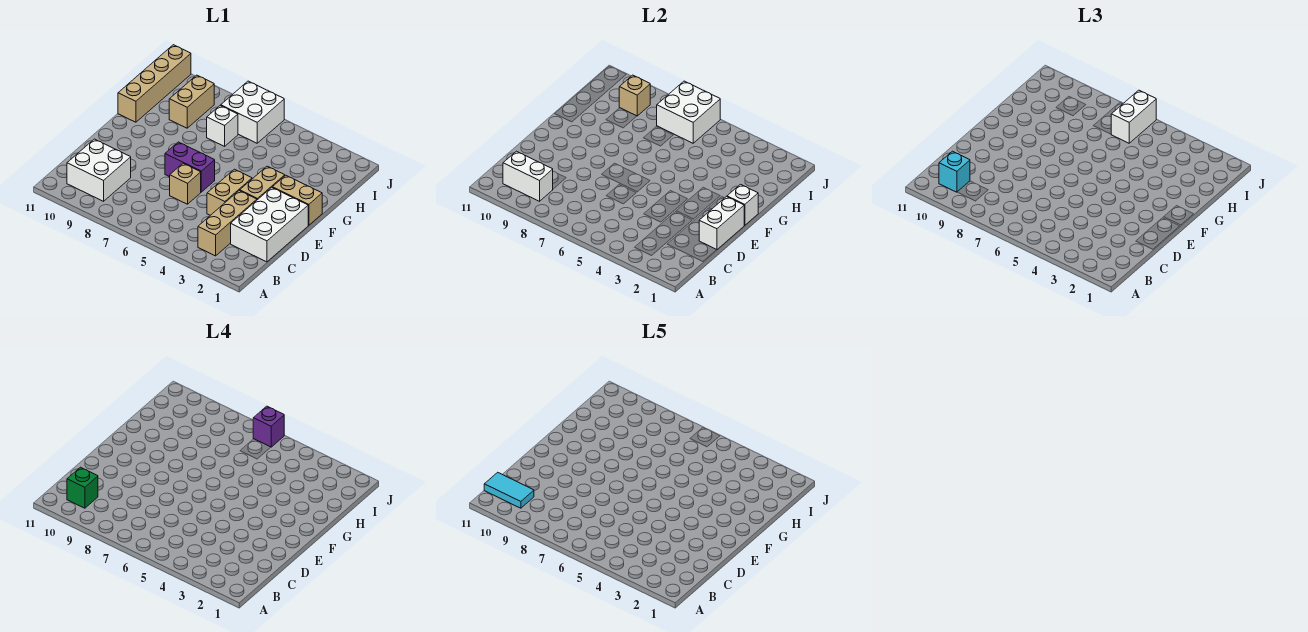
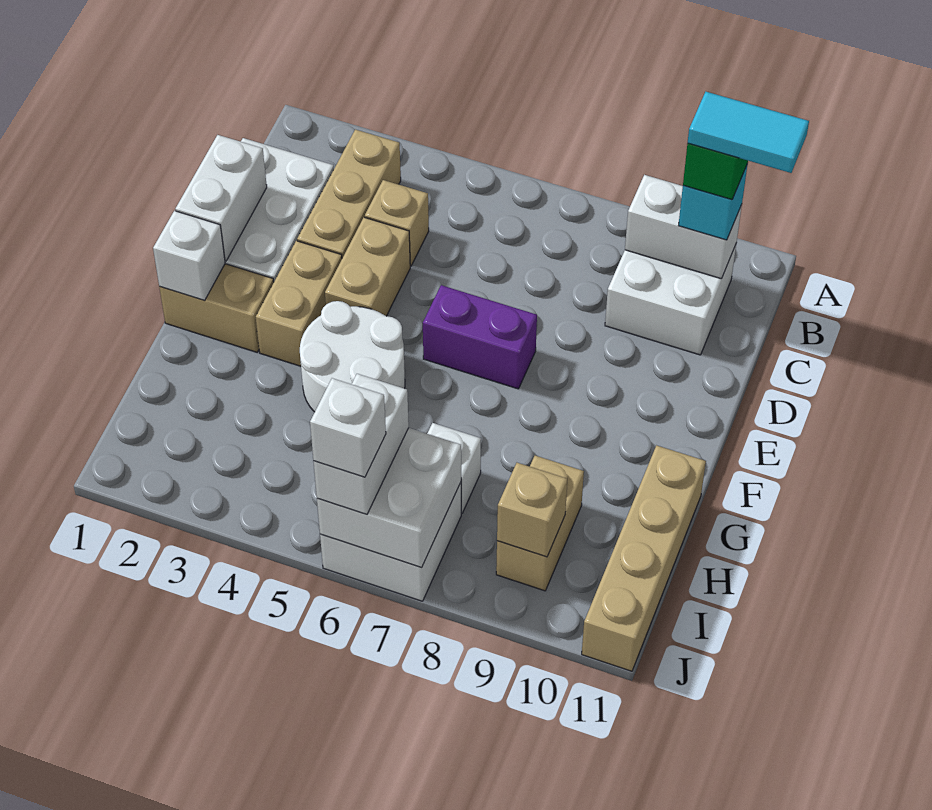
tan 1x1 brick [170,163,201,204] -> tan 1x1 brick moved to [365,180,429,266]
none -> white 2x2 round brick [300,301,405,412]
purple 1x1 brick [253,406,284,447] -> white 1x1 brick [310,378,386,477]

